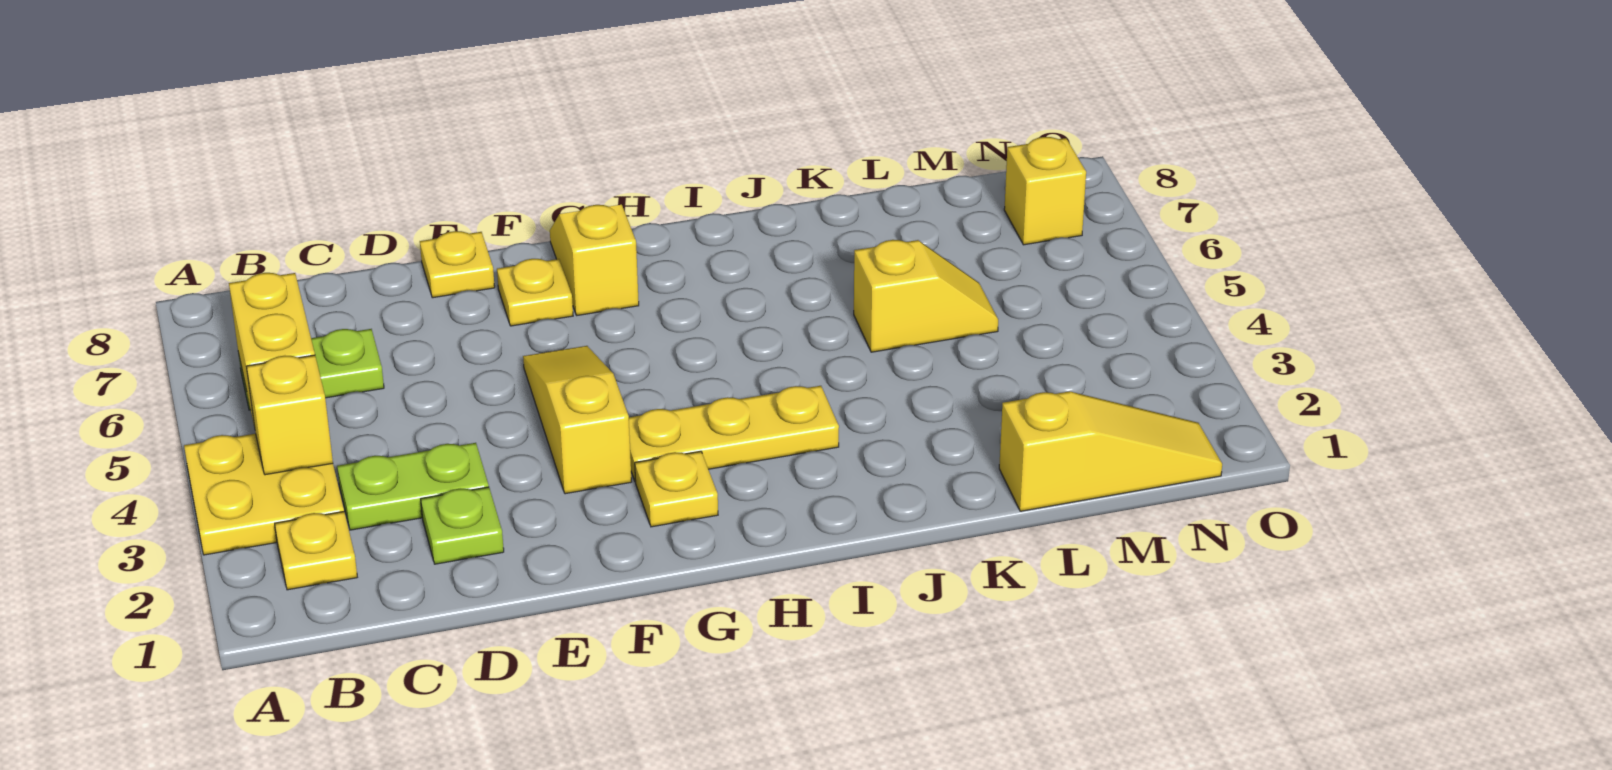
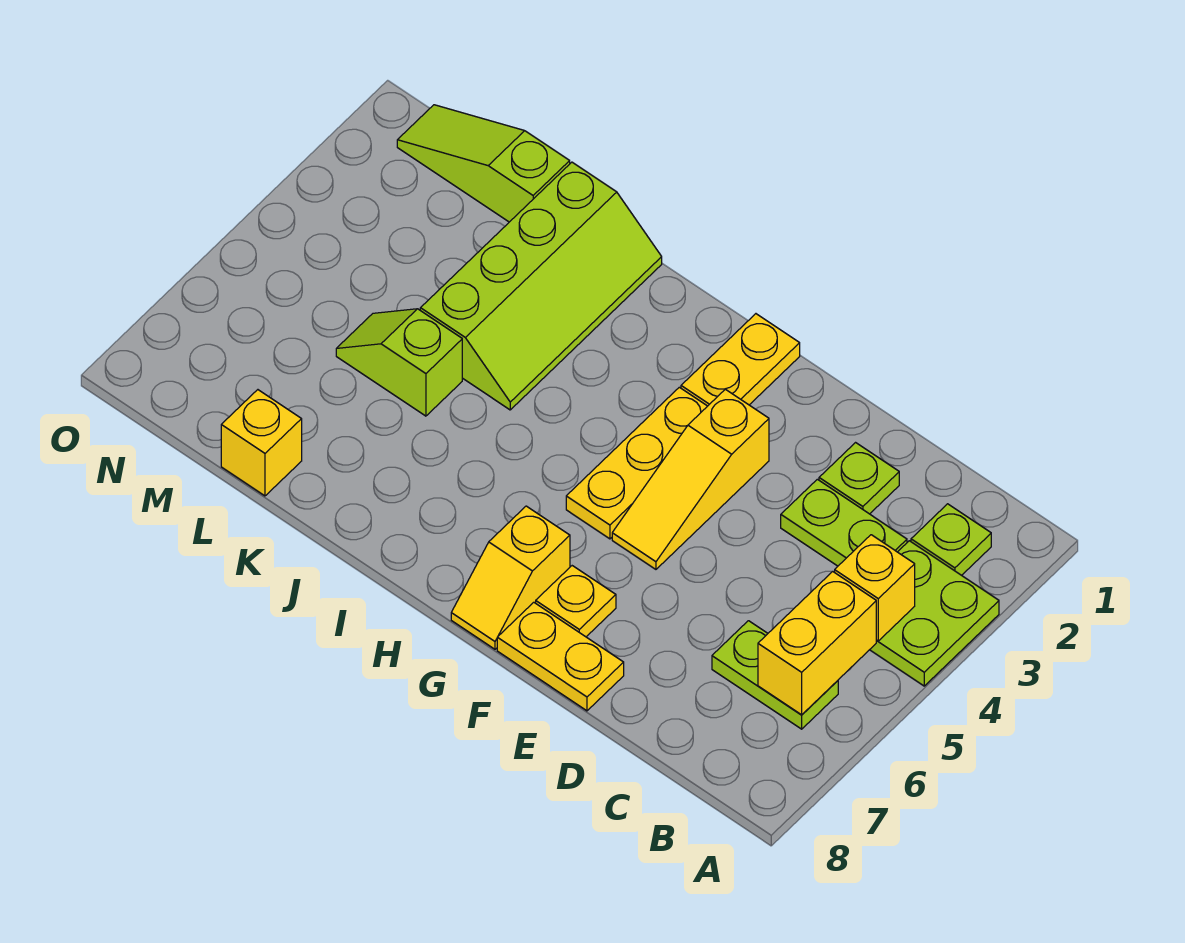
yellow 2x2 plate [184,434,344,555] -> lime 2x2 plate [870,541,999,686]
yellow 1x1 plate [275,512,357,590] -> lime 1x1 plate [911,504,991,575]
yellow 1x1 plate [420,231,495,298] -> yellow 1x2 plate [497,602,624,711]
yellow 1x1 plate [635,451,718,527] -> yellow 1x2 plate [681,314,800,406]
yellow 1x3 plate [629,386,839,482] -> yellow 1x3 plate turned to [566,387,707,539]
none -> lime 2x4 slope [420,162,662,410]
yellow 1x2 slope [854,240,998,352] -> lime 1x2 slope [336,309,462,416]
yellow 1x3 slope [999,391,1222,511] -> lime 1x3 slope [397,105,570,222]
yellow 1x1 brick [1004,137,1086,245] -> yellow 1x1 brick moved to [221,390,302,496]

